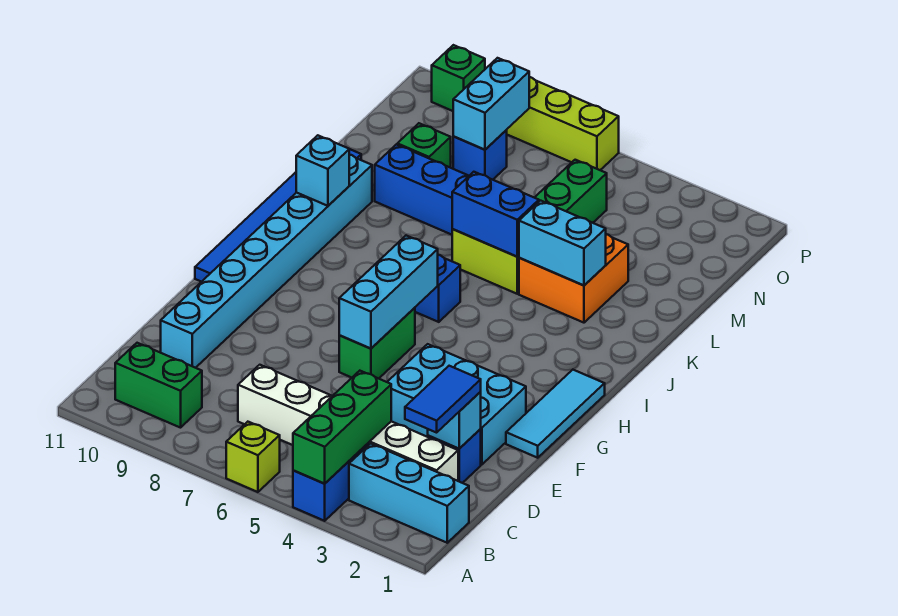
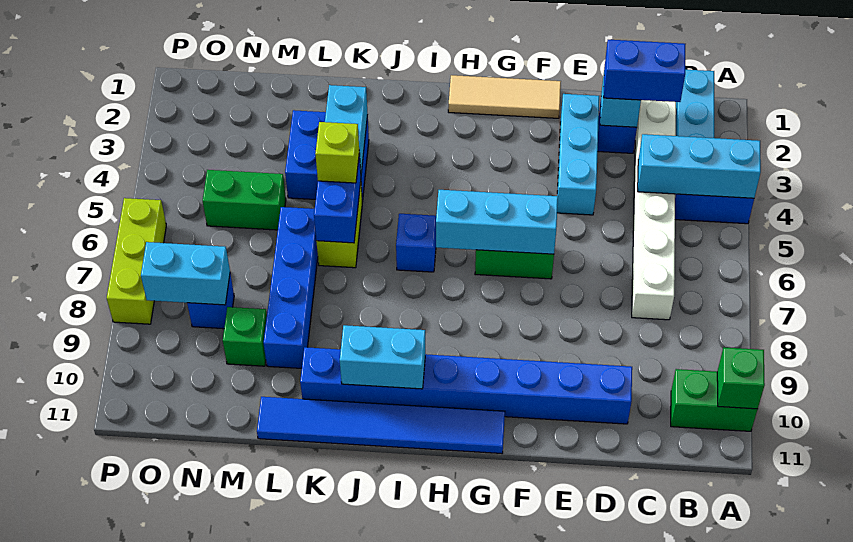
green 1x3 brick [293,371,391,484] -> cyan 1x3 brick [638,134,761,198]
lime 1x1 brick [226,422,280,492] -> lime 1x1 brick moved to [315,122,359,183]
green 1x2 brick [115,343,202,428] -> green 1x2 brick turned to [671,369,758,431]
blue 1x2 tile [405,366,481,433] -> blue 1x2 brick [603,40,685,102]
cyan 1x8 brick [161,155,372,368] -> blue 1x8 brick [300,347,632,424]
cyan 2x3 brick [388,344,526,465] -> cyan 1x3 brick [557,94,599,215]
cyan 1x3 tile [506,370,605,458] -> tan 1x3 tile [448,75,561,118]
cyan 1x1 brick [296,135,349,206] -> cyan 1x2 brick [340,325,425,389]
orange 2x2 brick [519,234,628,323] -> blue 2x2 brick [285,110,369,202]
green 1x1 brick [432,45,485,111] -> green 1x1 brick moved to [717,348,765,409]

